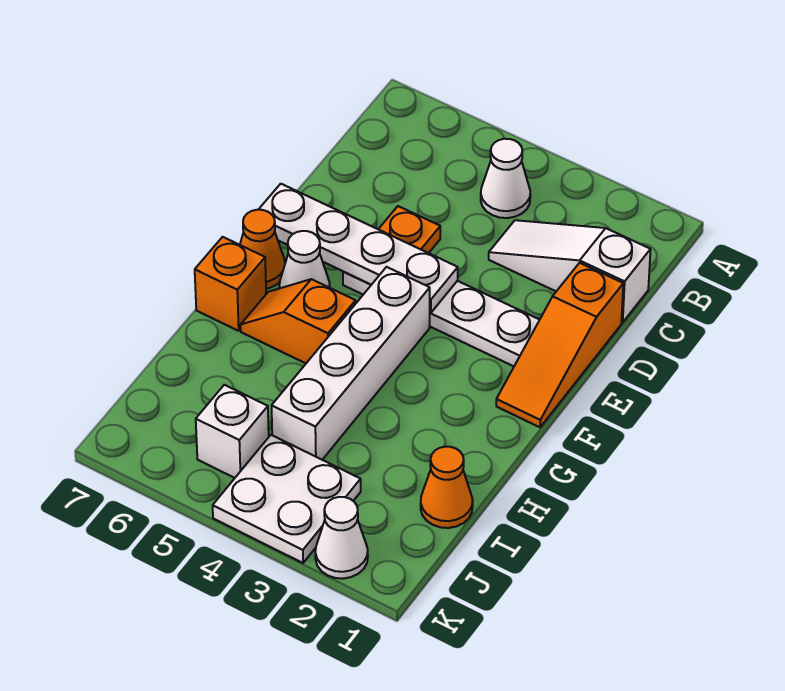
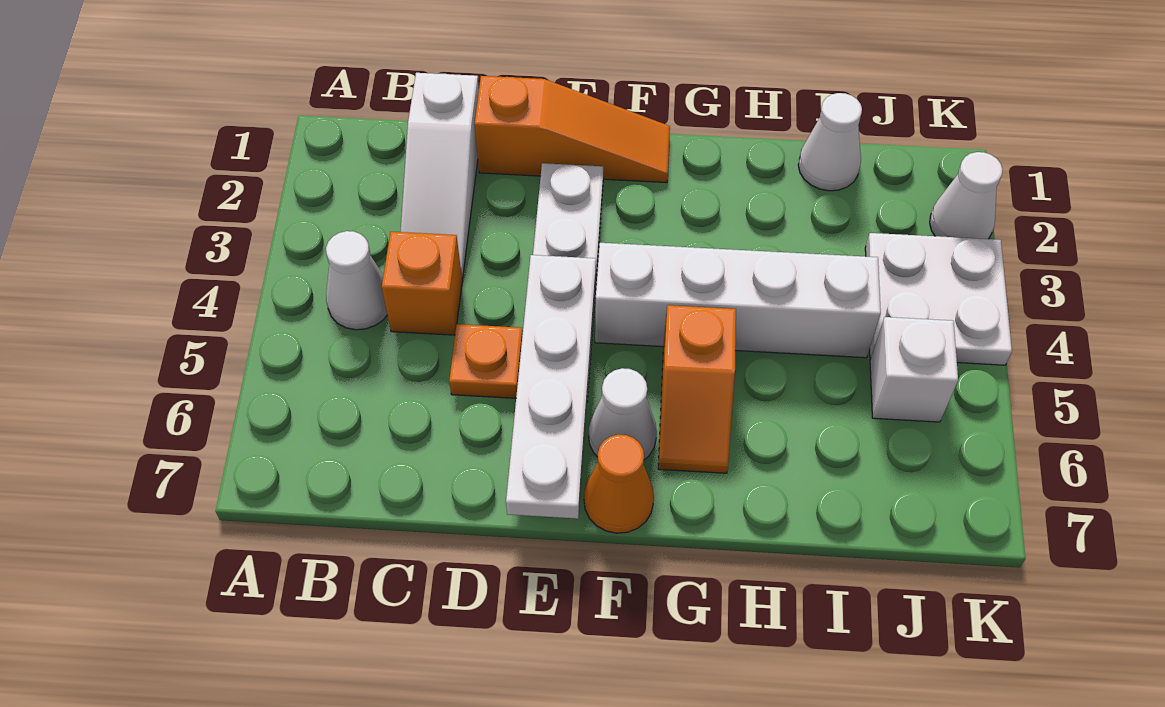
orange 1x1 brick [195,237,266,331] -> orange 1x1 brick moved to [382,232,462,335]
orange 1x1 cone [421,447,473,528] -> white 1x1 cone [798,93,862,191]

